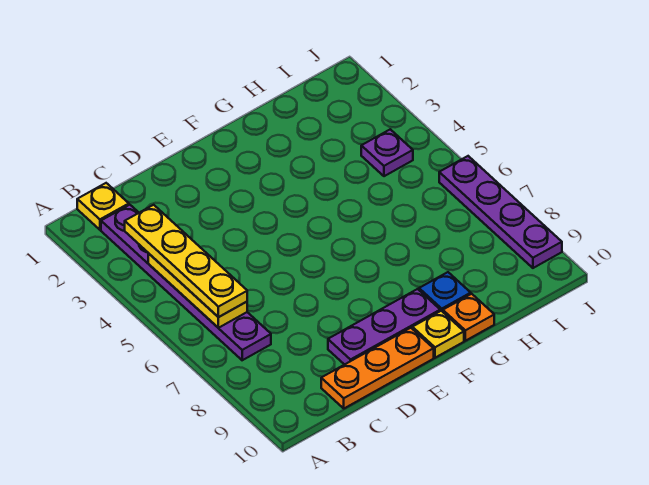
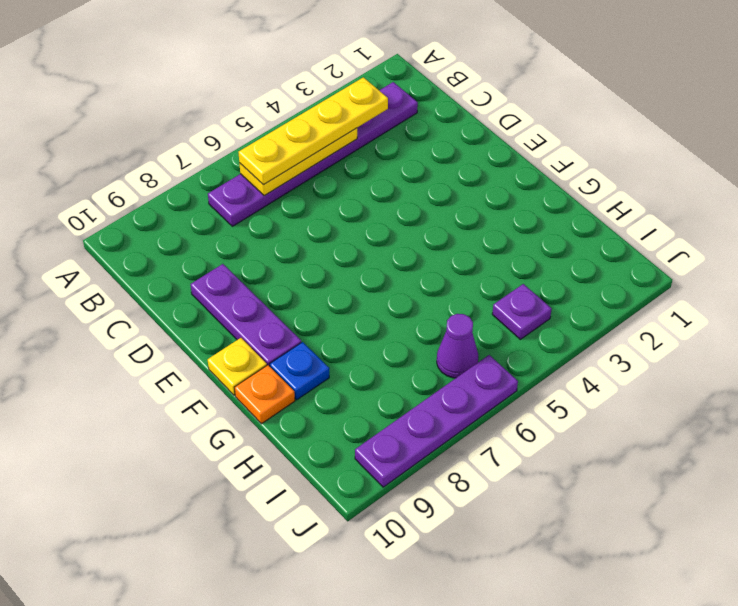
yellow 1x1 plate [77,183,129,230] -> none
orange 1x3 plate [321,328,434,408] -> none
none -> purple 1x1 cone [437,314,478,378]

